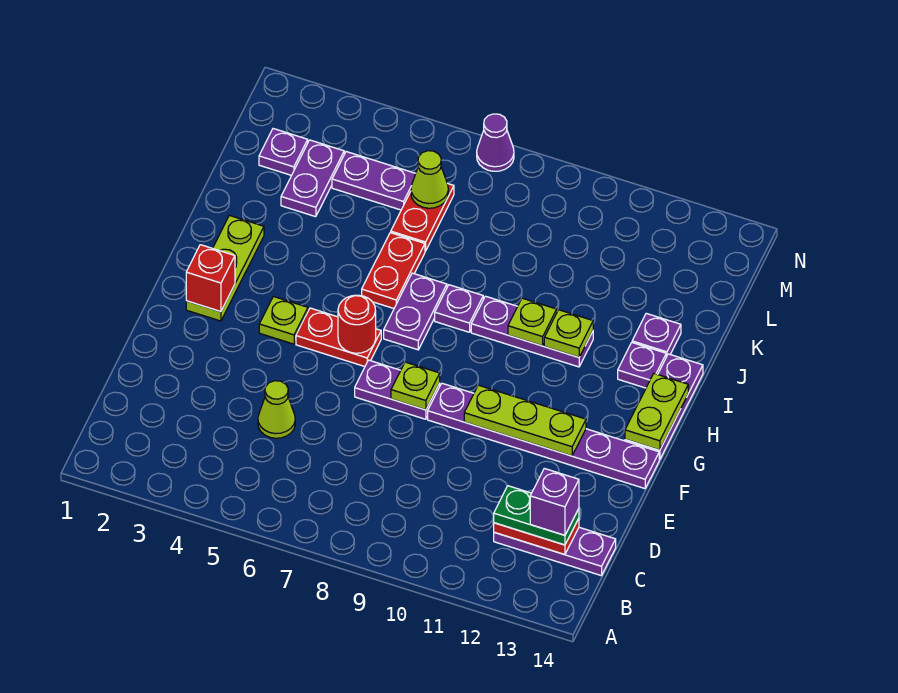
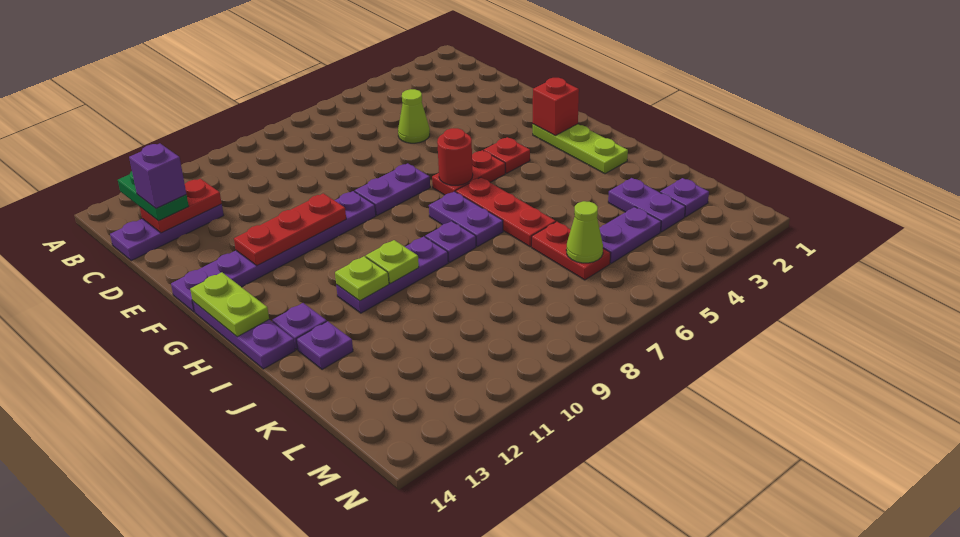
green 1x2 plate [494,486,579,545] -> green 1x2 plate turned to [118,171,189,221]
lime 1x1 plate [391,362,440,410] -> none
lime 1x3 plate [464,385,586,456] -> red 1x3 plate [234,193,346,266]
lime 1x1 plate [259,297,308,344] -> red 1x1 plate [484,137,530,173]
red 1x2 plate [362,233,425,308] -> red 1x3 plate [456,177,556,247]
purple 1x1 cone [477,114,514,171] -> none

